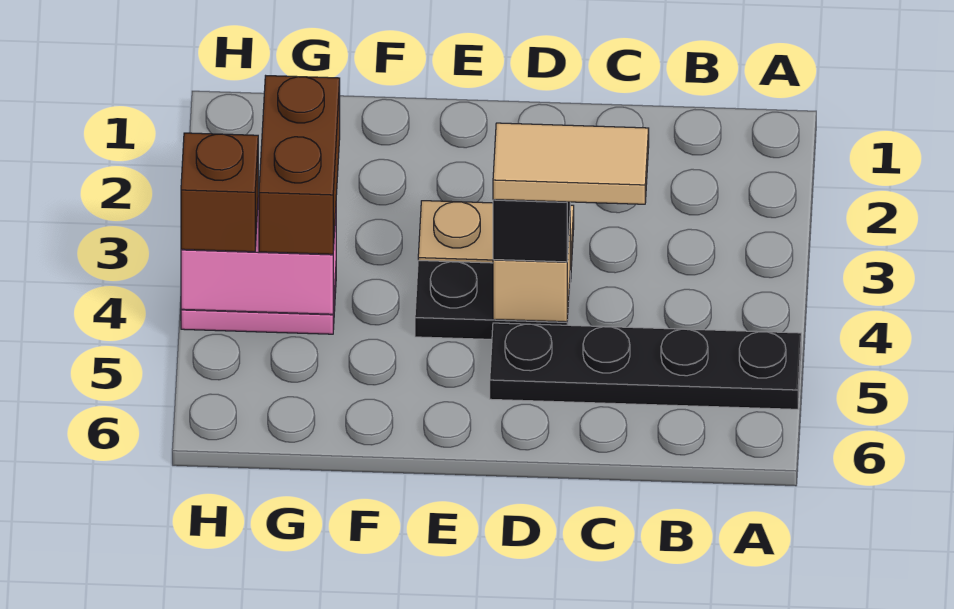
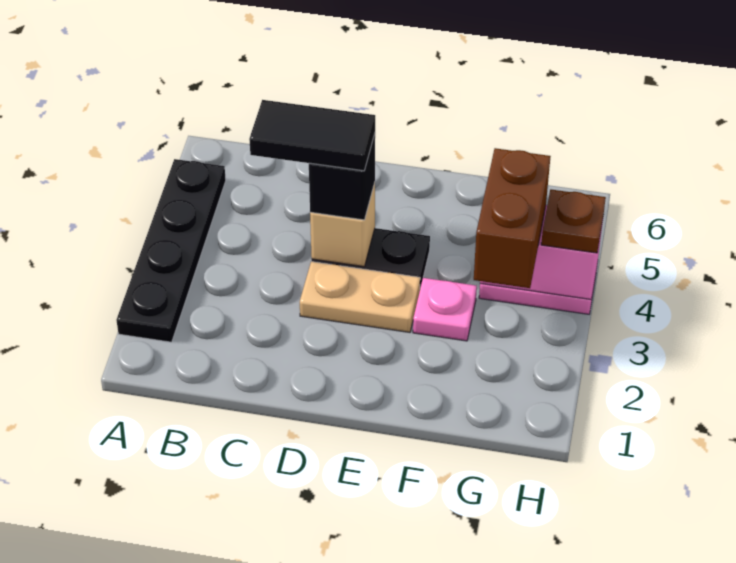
black 1x4 plate [490,323,801,409] -> black 1x4 plate turned to [116,159,226,342]
tan 1x2 tile [493,123,649,204] -> black 1x2 tile [249,100,375,171]
none -> pink 1x1 plate [413,278,477,341]
brown 1x1 brick [181,133,258,252] -> brown 1x1 plate [541,190,606,253]

